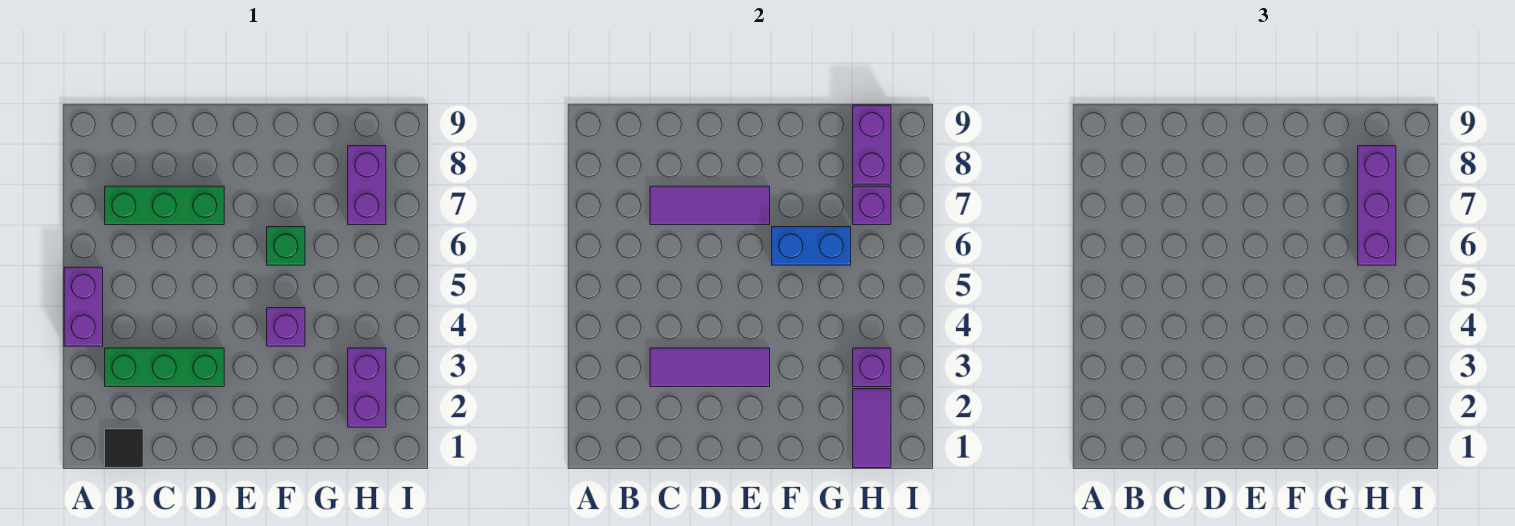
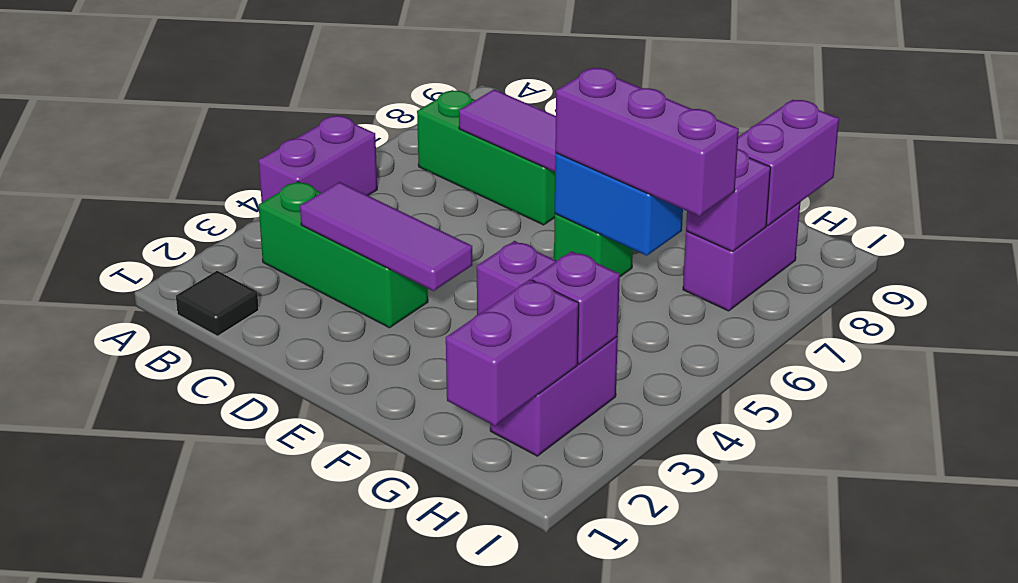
purple 1x2 tile [853,389,891,468] -> purple 1x2 brick [446,279,579,426]
purple 1x3 brick [1358,146,1396,265] -> purple 1x3 brick turned to [555,68,739,216]

